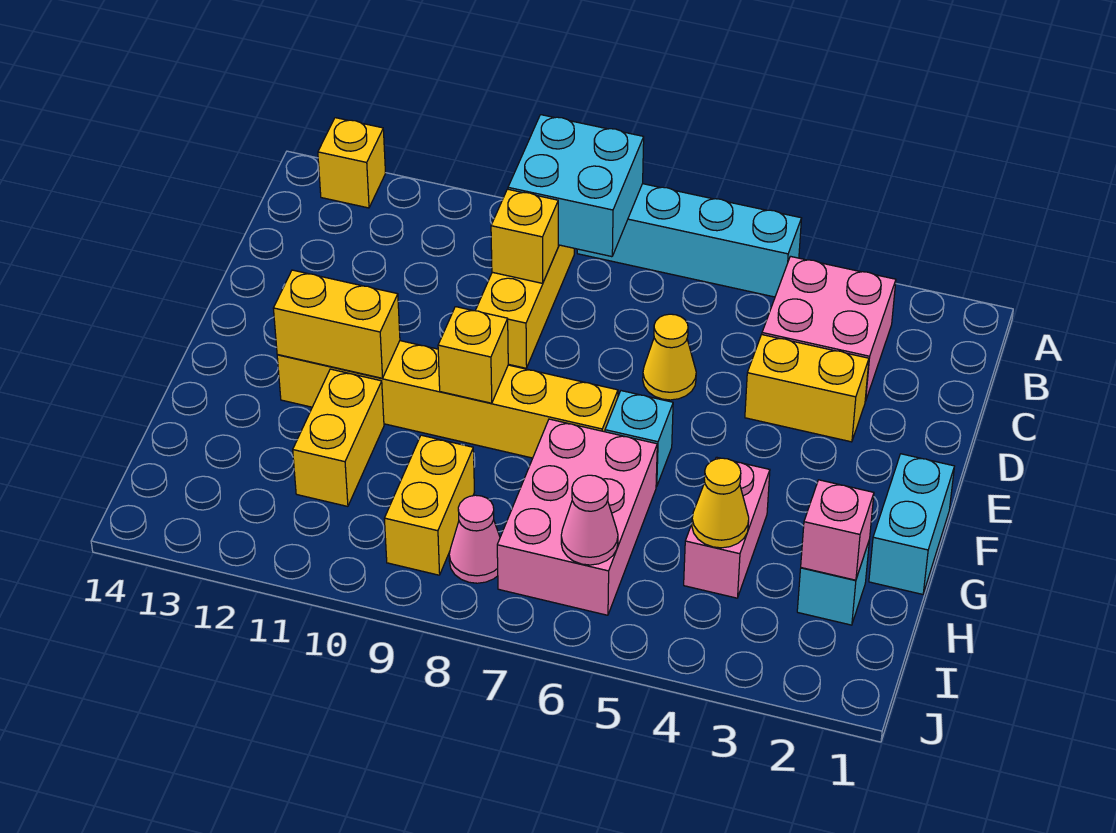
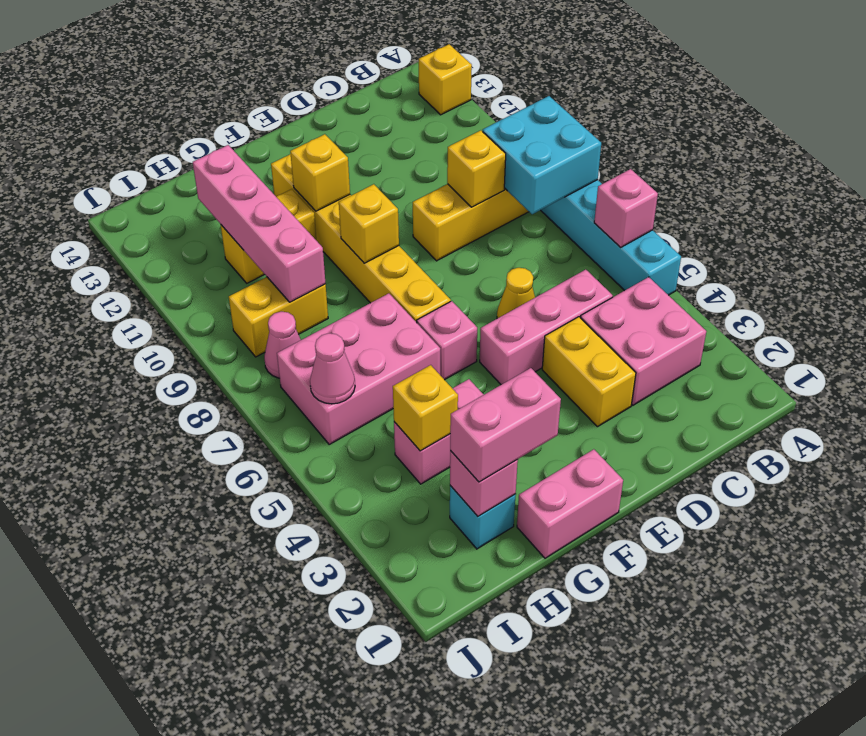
none -> pink 1x1 brick [594,169,658,248]
none -> pink 1x3 brick [480,270,613,385]
cyan 1x2 brick [869,454,954,594] -> pink 1x2 brick [517,449,623,558]
cyan 1x1 brick [605,391,673,487] -> pink 1x1 brick [417,301,477,380]
yellow 1x2 brick [273,270,400,378] -> yellow 1x1 brick [290,134,350,211]
none -> pink 1x2 brick [450,368,561,482]
yellow 1x1 cone [692,458,749,548] -> yellow 1x1 brick [393,365,458,451]
none -> pink 1x4 brick [193,145,326,302]

